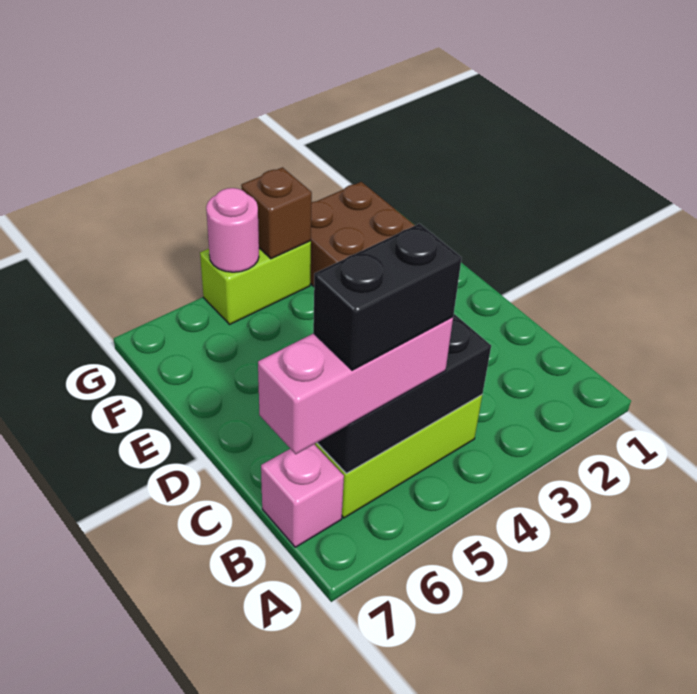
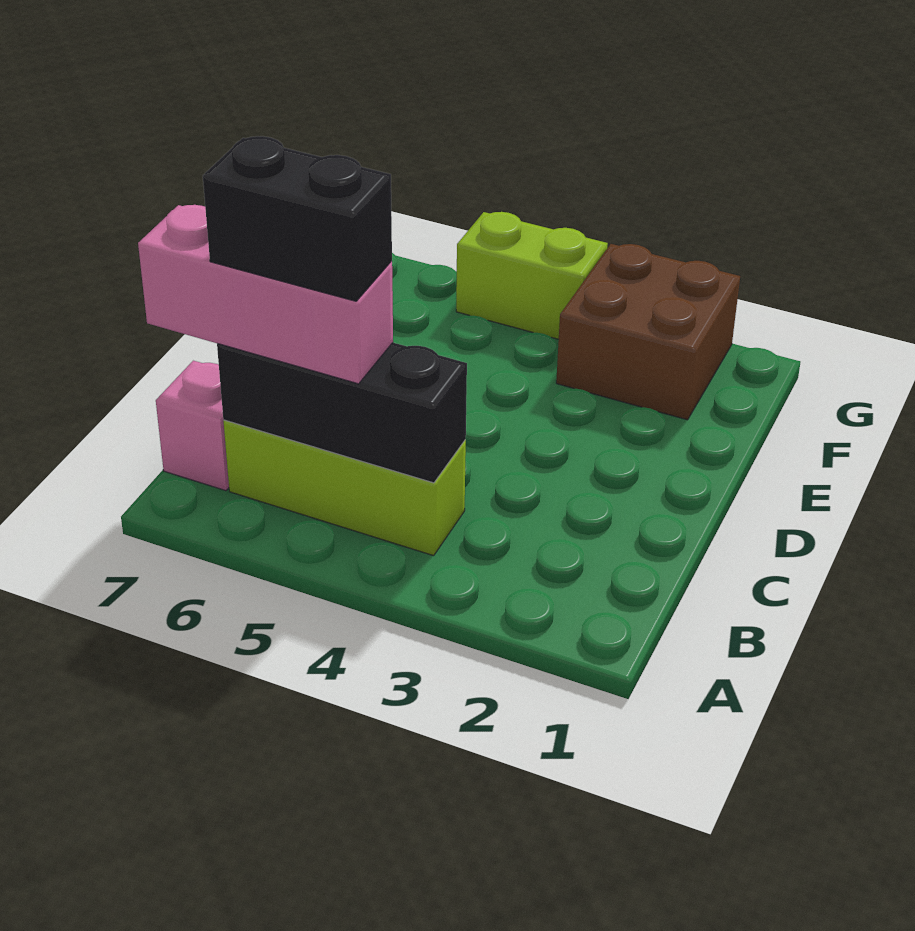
brown 1x1 brick [241,167,312,259] -> none
pink 1x1 round brick [206,188,259,272] -> none

